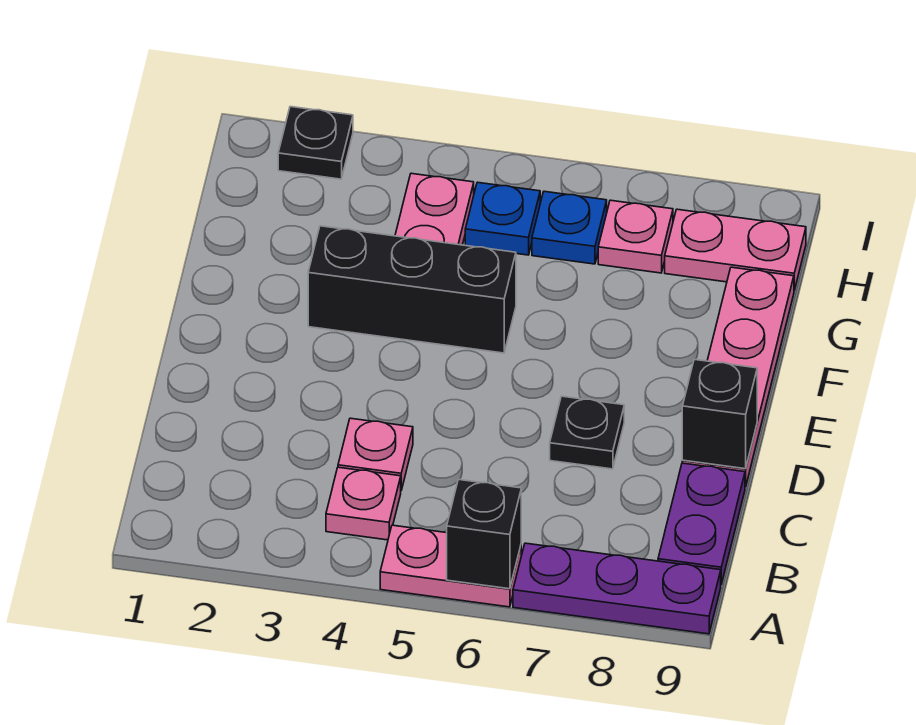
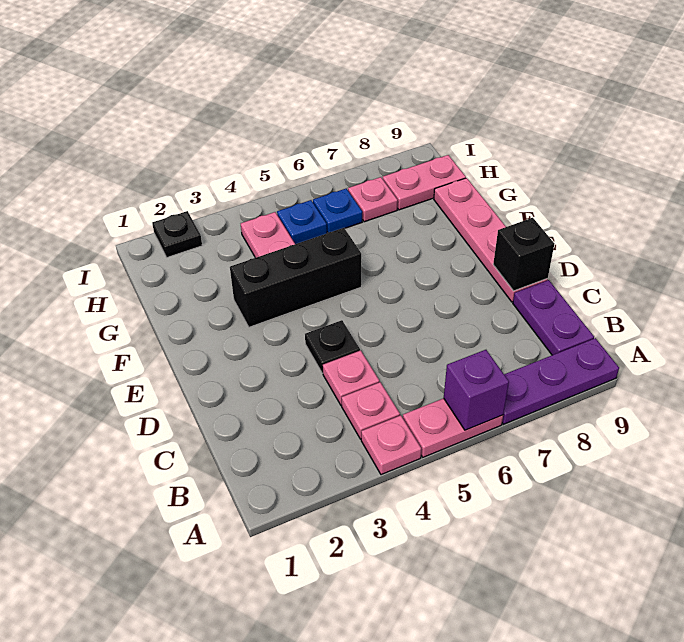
none -> pink 1x1 plate [361,415,421,475]
black 1x1 brick [447,480,521,589] -> purple 1x1 brick [444,350,509,430]
black 1x1 plate [550,396,624,469] -> black 1x1 plate moved to [305,320,360,373]

